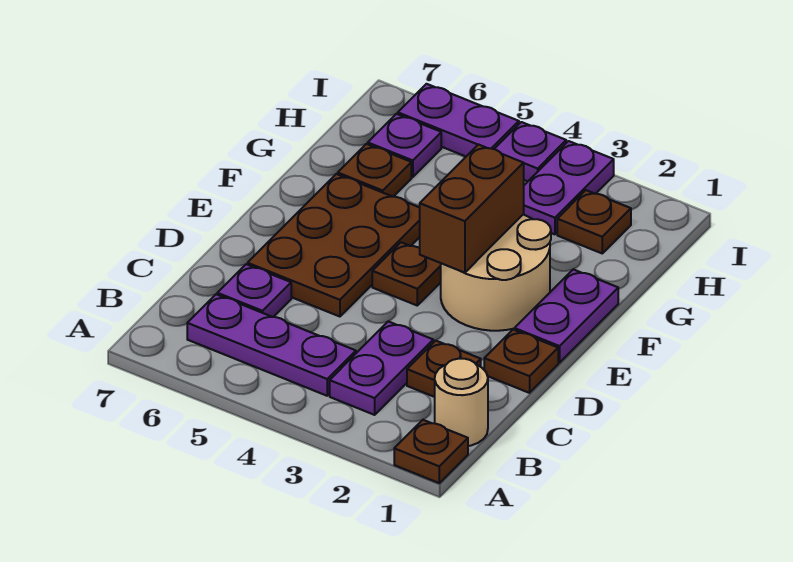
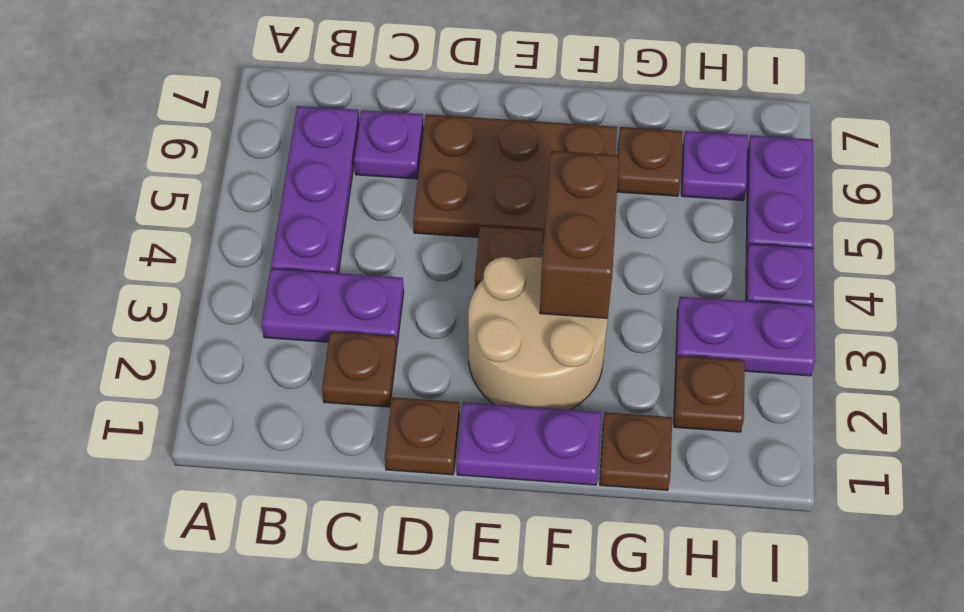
brown 1x1 plate [394,420,468,483] -> brown 1x1 plate moved to [600,412,672,490]
tan 1x1 round brick [435,359,488,446] -> none
brown 1x2 brick [420,145,524,273] -> brown 1x2 brick turned to [540,151,619,318]

